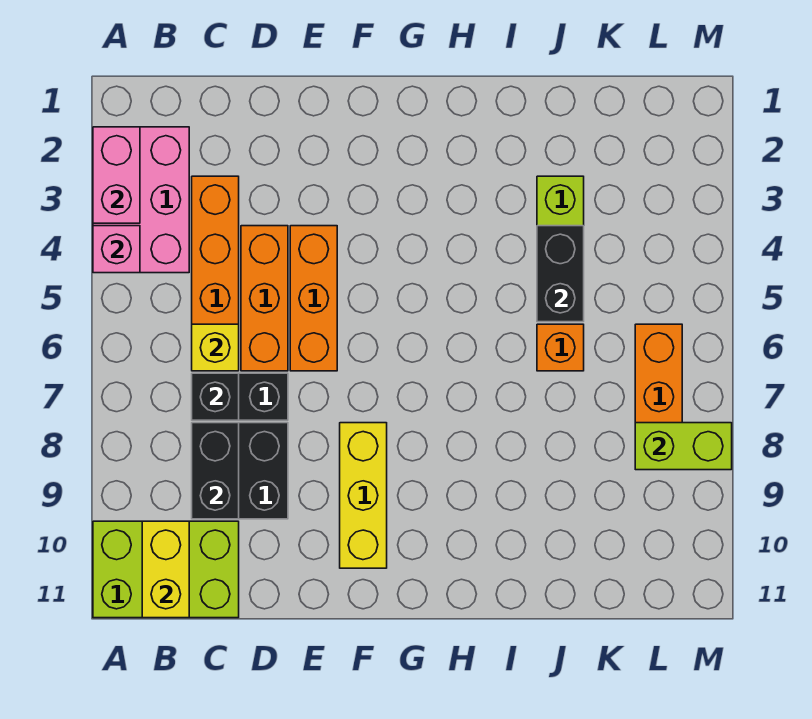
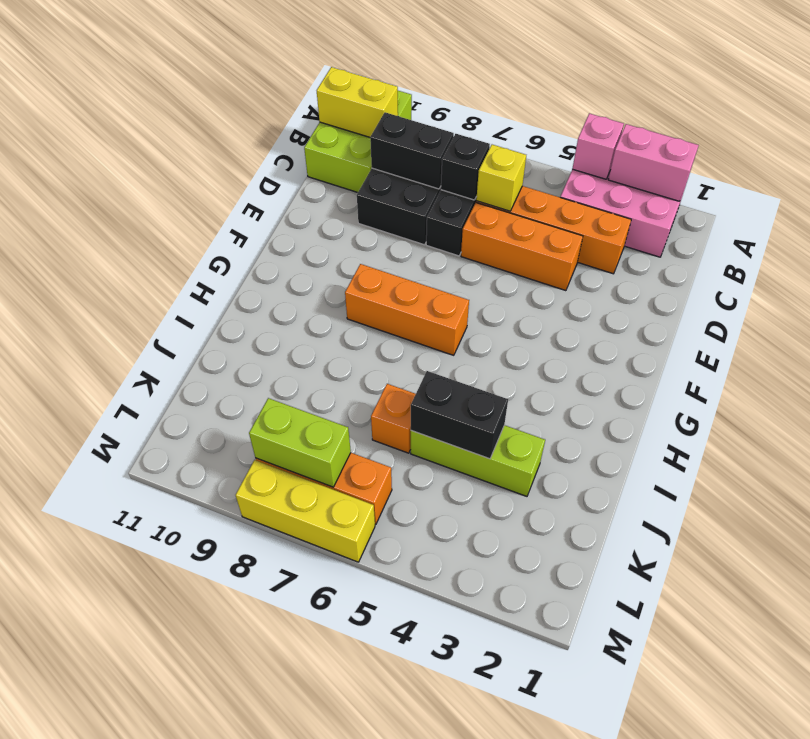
orange 1x3 brick [290,226,337,371] -> orange 1x3 brick moved to [345,264,469,355]
yellow 1x3 brick [340,423,387,568] -> yellow 1x3 brick moved to [236,460,375,562]
lime 1x2 brick [635,423,732,470] -> lime 1x2 brick turned to [249,398,351,487]

